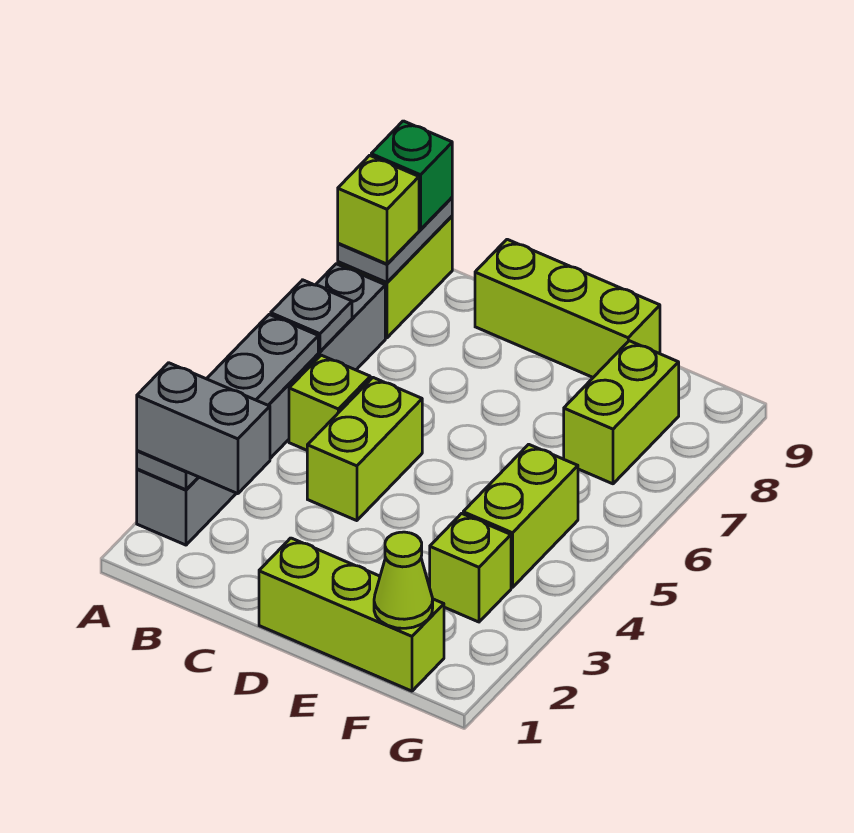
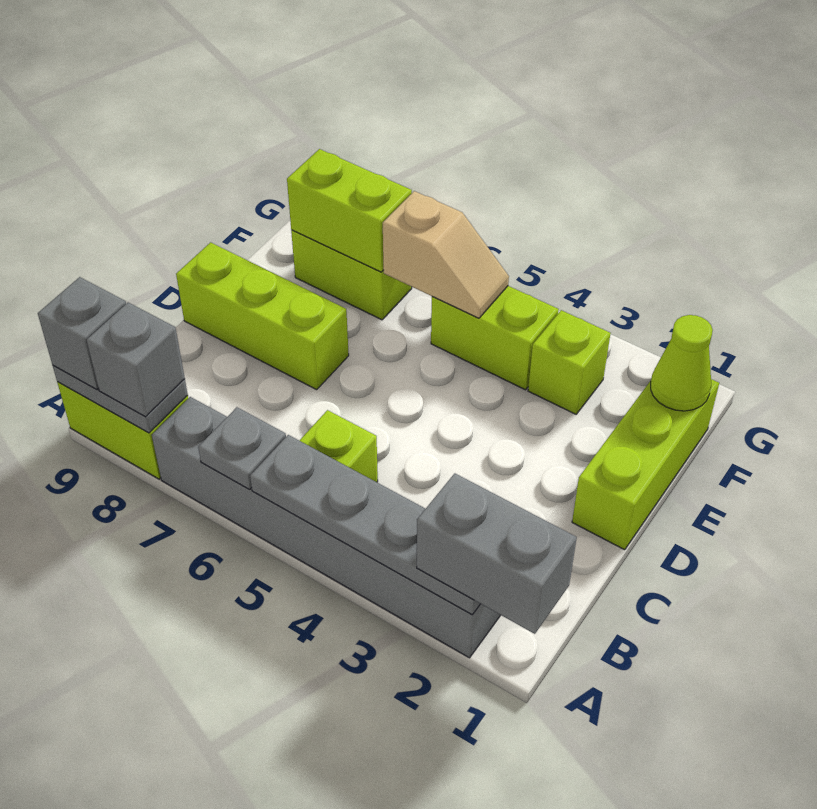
grey 1x2 brick [137,363,270,494] -> grey 1x2 brick turned to [417,473,577,634]
lime 1x1 brick [338,155,419,264] -> grey 1x1 brick [87,303,185,417]
green 1x1 brick [371,121,452,230] -> grey 1x1 brick [38,277,126,390]
lime 1x2 brick [307,378,422,521] -> lime 1x2 brick moved to [287,149,412,272]
lime 1x3 brick [475,239,660,377] -> lime 1x3 brick turned to [176,242,349,390]
none -> tan 1x2 slope [383,191,509,318]

